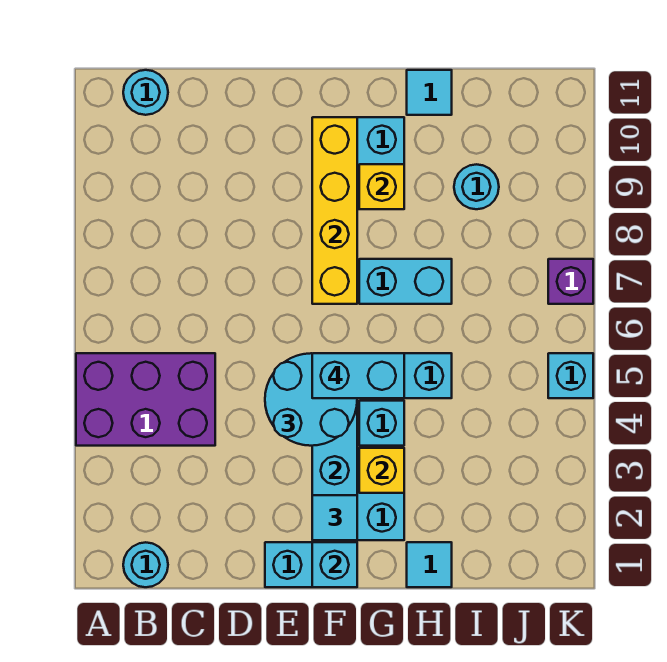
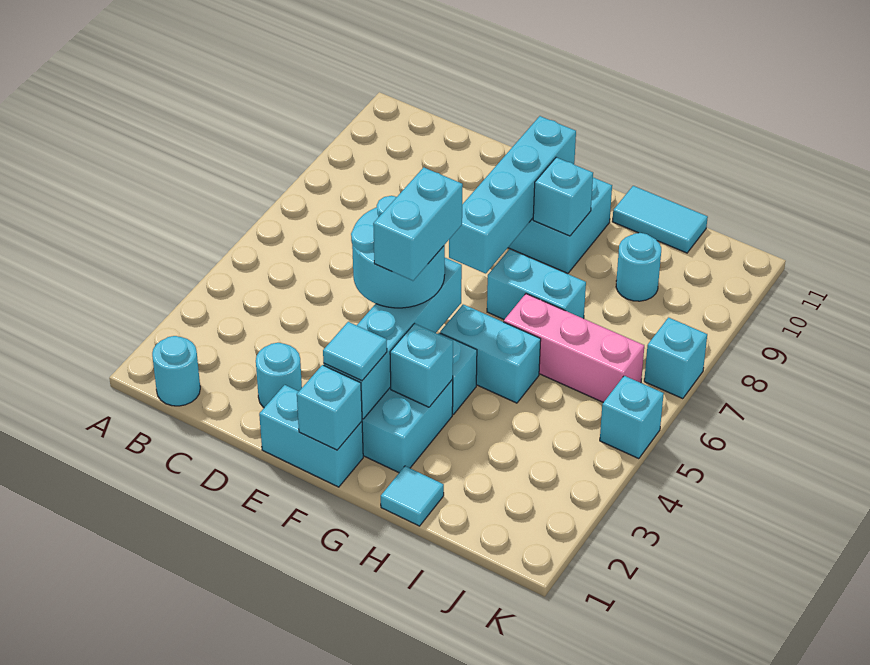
purple 2x3 brick [76,353,215,446] -> none
cyan 1x1 round brick [123,70,168,115] -> cyan 1x1 round brick moved to [256,343,302,408]
cyan 1x2 brick [312,353,404,398] -> cyan 1x2 brick turned to [373,167,463,281]
yellow 1x4 brick [312,117,357,304] -> cyan 1x4 brick [449,116,576,274]
yellow 1x1 brick [359,448,404,493] -> cyan 1x1 brick [390,324,453,407]
yellow 1x1 brick [359,164,404,209] -> cyan 1x1 brick [533,157,593,236]
none -> pink 1x3 brick [504,294,644,402]
cyan 1x1 tile [407,70,452,115] -> cyan 1x2 tile [612,186,708,253]
purple 1x1 brick [548,259,593,304] -> cyan 1x1 brick [644,318,707,399]

